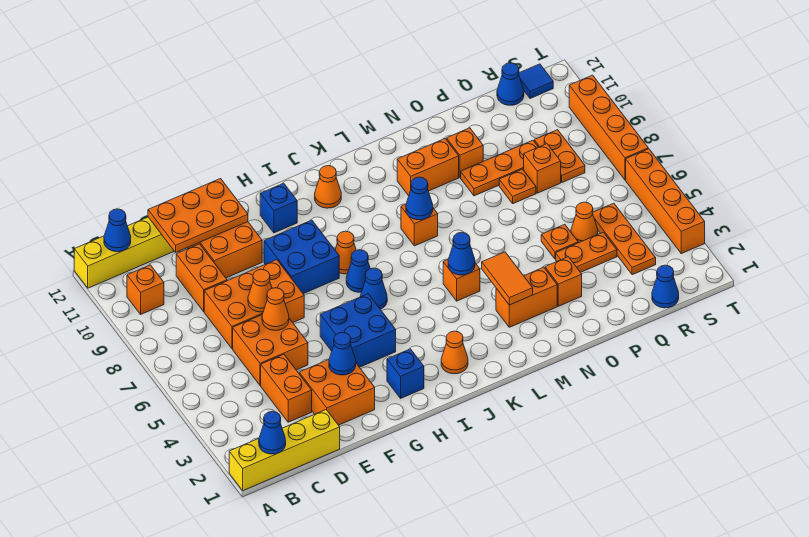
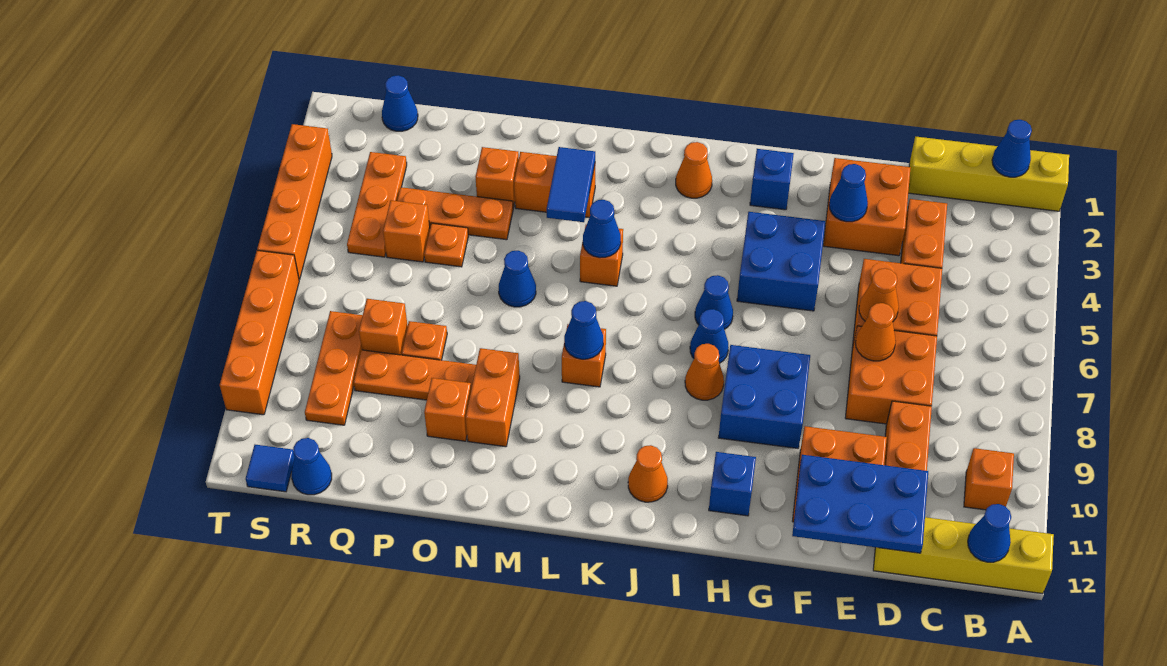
orange 2x3 brick [204,260,304,349] -> orange 2x2 brick [845,326,937,424]
orange 2x3 plate [148,179,248,252] -> blue 2x3 plate [792,455,928,553]
orange 1x2 tile [482,252,533,305] -> blue 1x2 tile [547,147,595,222]
orange 1x2 brick [397,139,459,196] -> orange 1x2 brick turned to [466,348,520,447]
none -> blue 1x1 cone [499,251,536,307]
orange 1x2 plate [556,232,617,272] -> orange 1x3 plate [397,187,513,240]
orange 1x1 cone [571,202,598,243] -> orange 1x1 brick [383,200,430,262]
orange 1x2 plate [534,130,585,182] -> orange 1x3 plate [305,311,363,425]

